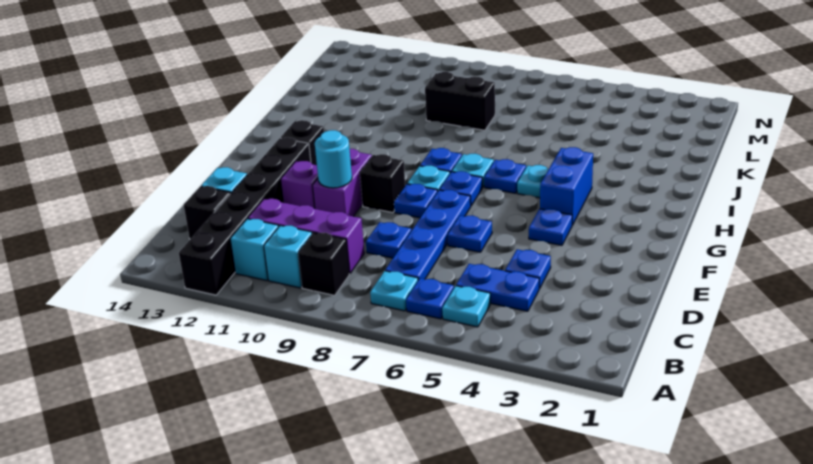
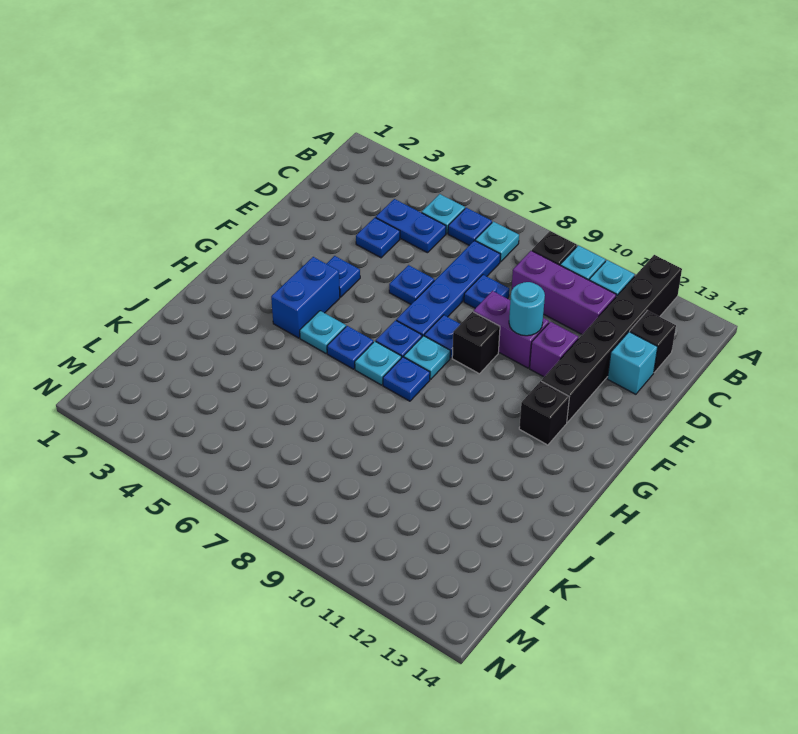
purple 1x2 brick [313,149,372,217] -> purple 1x2 brick turned to [473,291,549,368]
black 1x2 brick [425,72,495,130] -> none

